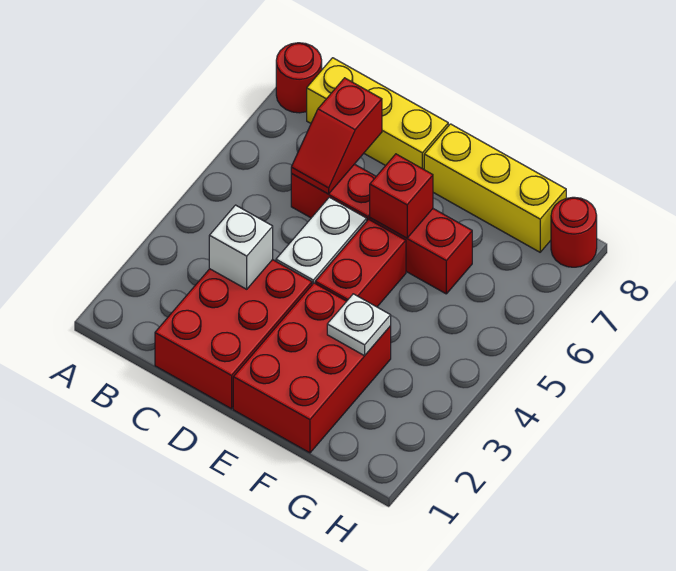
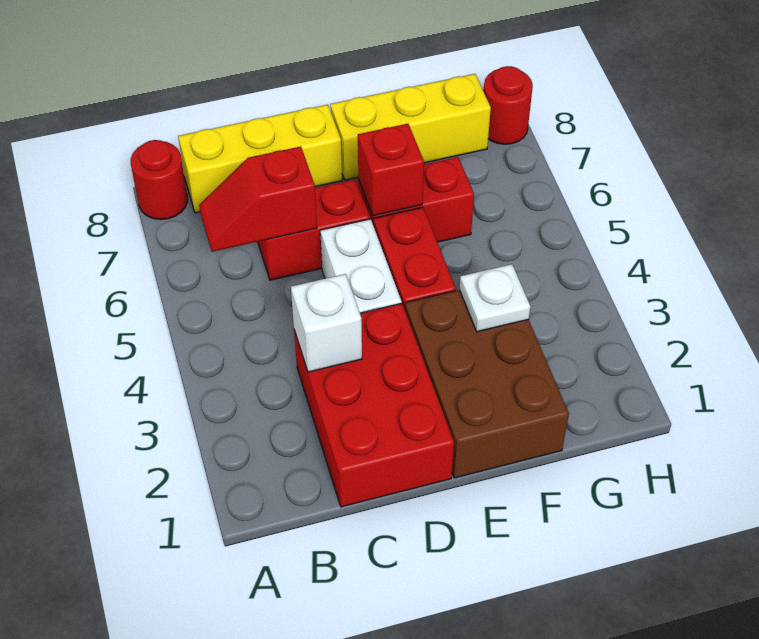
red 1x2 slope [291,78,382,194] -> red 1x2 slope turned to [199,146,317,252]
red 2x3 brick [233,283,391,453] -> brown 2x3 brick [405,290,569,478]

